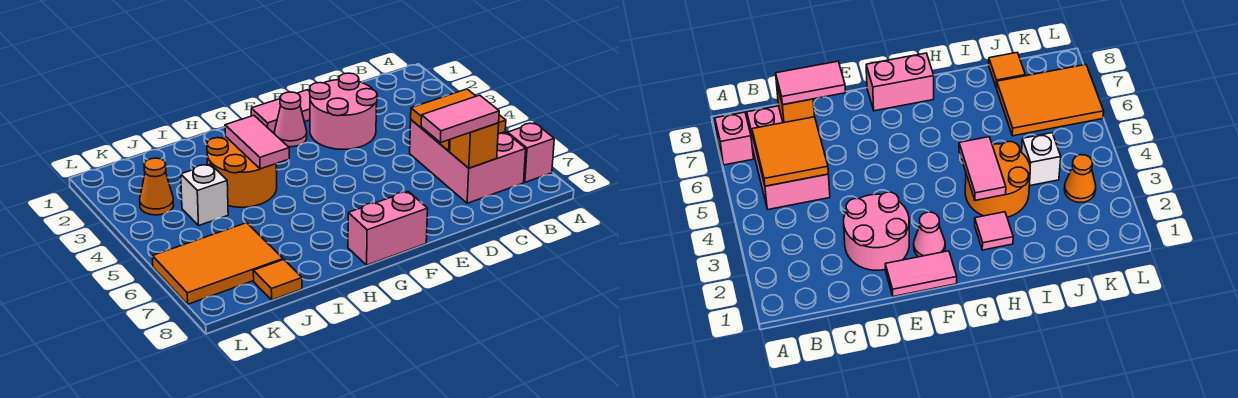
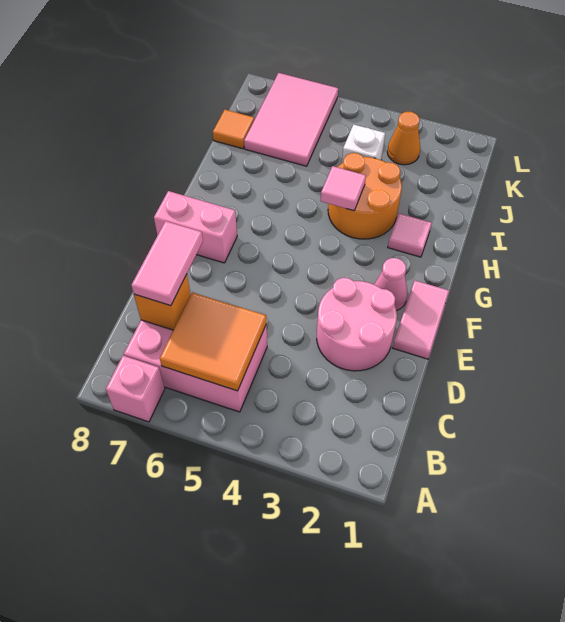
pink 1x2 brick [348,191,428,265] -> pink 1x2 brick turned to [154,191,237,263]
pink 1x2 tile [225,115,289,169] -> pink 1x1 tile [321,166,366,211]
orange 2x3 tile [152,223,283,304] -> pink 2x3 tile [244,73,338,166]

